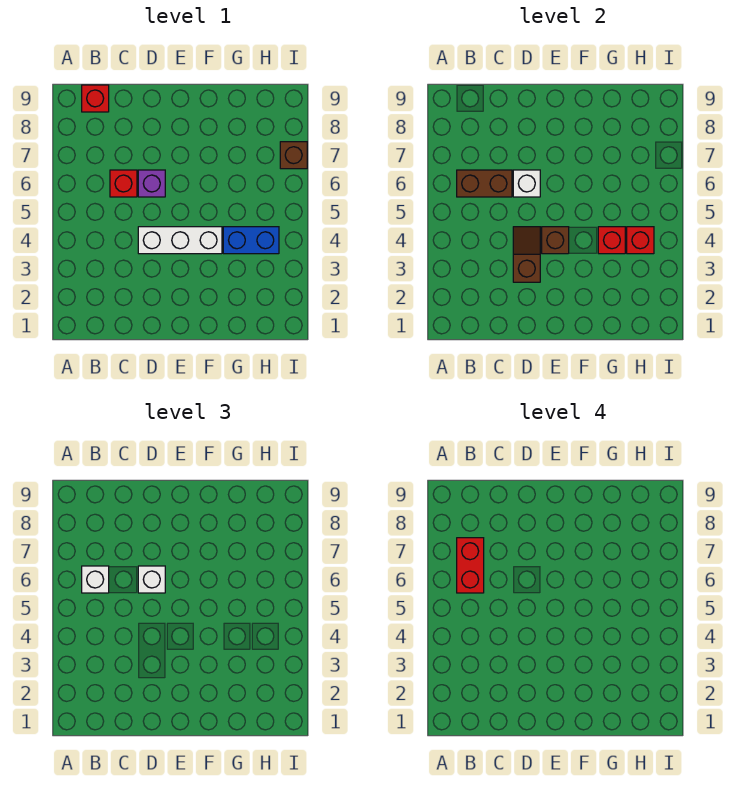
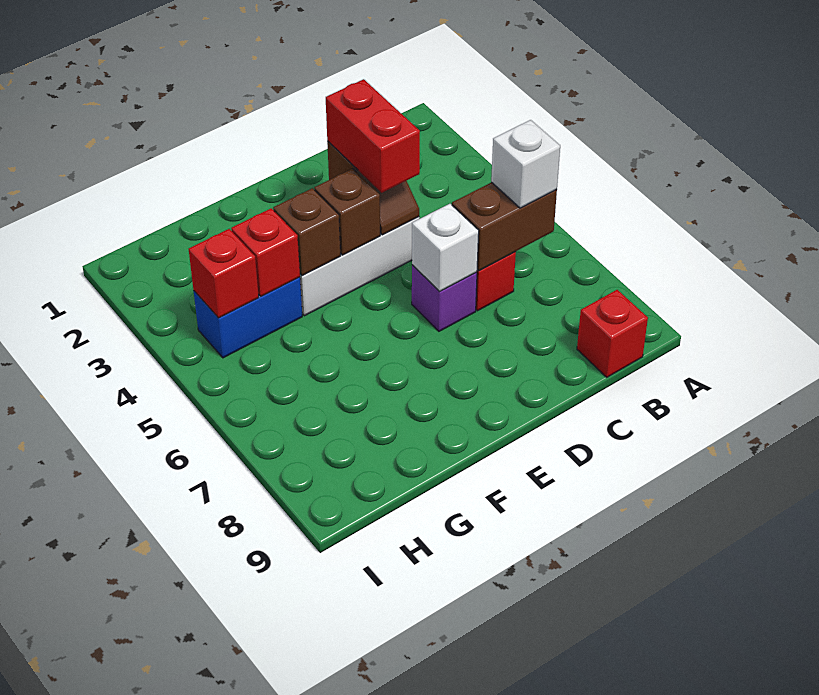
red 1x2 brick [457,538,484,593] -> red 1x2 brick moved to [326,79,420,193]
white 1x1 brick [138,566,165,593] -> none
brown 1x1 brick [280,142,307,169] -> brown 1x1 brick moved to [273,188,341,276]

